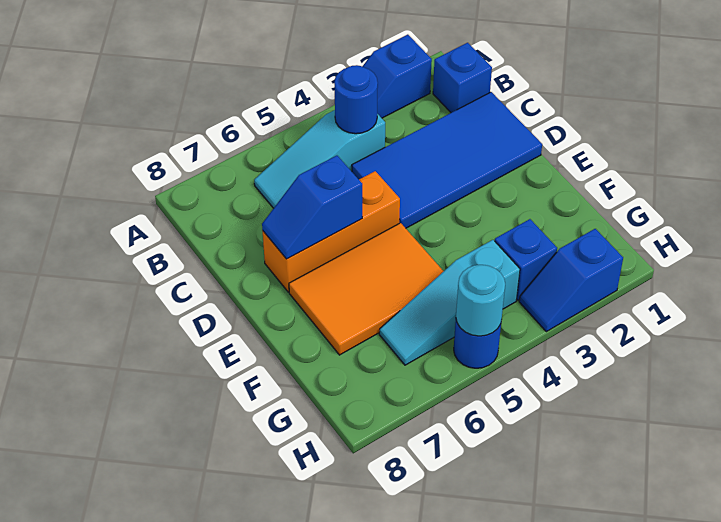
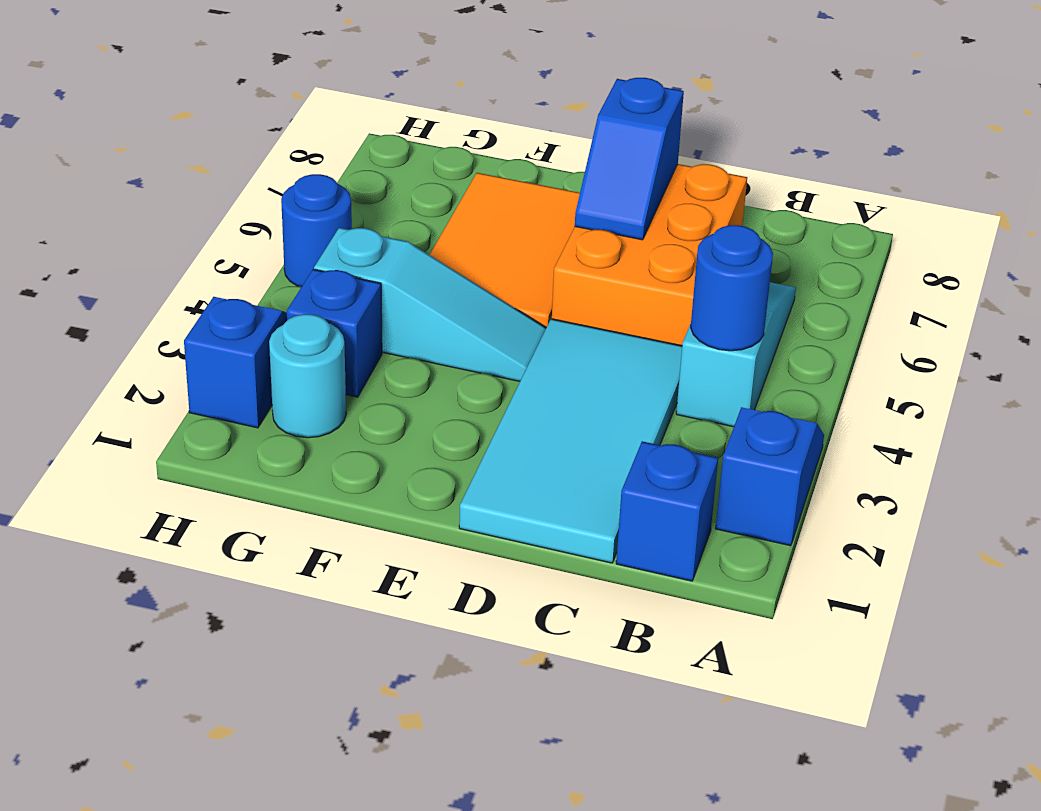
blue 2x4 tile [352,92,542,228] -> cyan 2x4 tile [459,319,682,563]
orange 1x3 brick [263,171,400,292] -> orange 2x3 brick [552,164,747,346]
blue 1x2 slope [262,156,362,259] -> blue 1x2 slope turned to [575,78,684,240]
cyan 1x3 slope [379,240,520,365] -> cyan 1x3 slope turned to [314,228,546,381]
cyan 1x1 round brick [456,265,505,336] -> cyan 1x1 round brick moved to [269,314,346,438]

